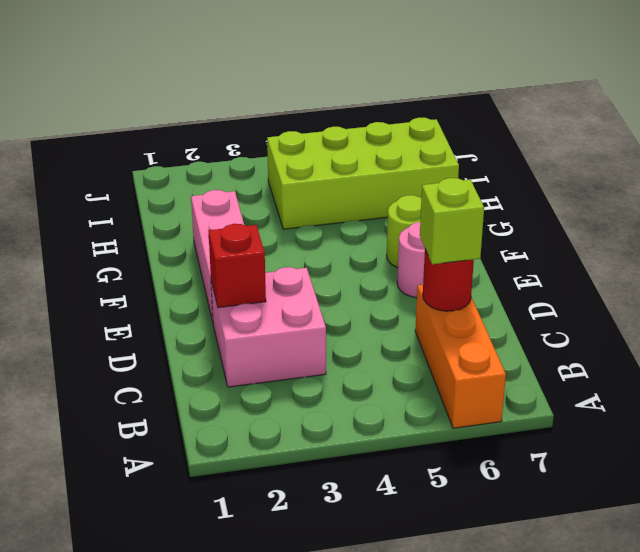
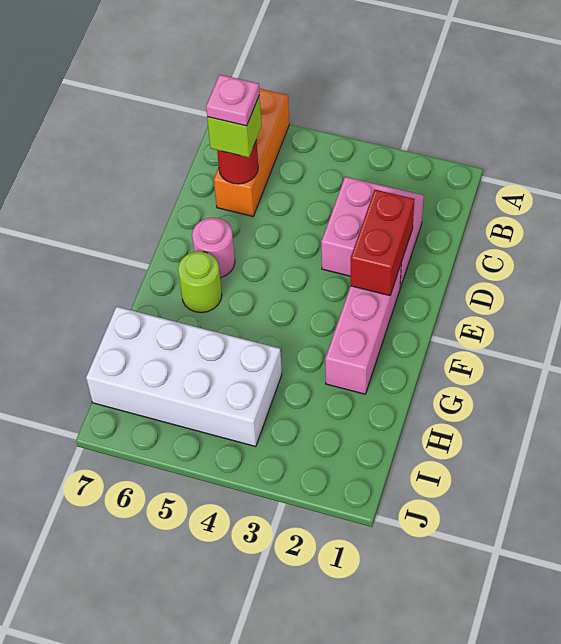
none -> pink 1x1 plate [206,75,260,126]
red 1x1 brick [209,224,266,308] -> red 1x2 brick [350,190,415,296]
lime 2x4 brick [267,118,459,229] -> white 2x4 brick [86,307,282,447]

